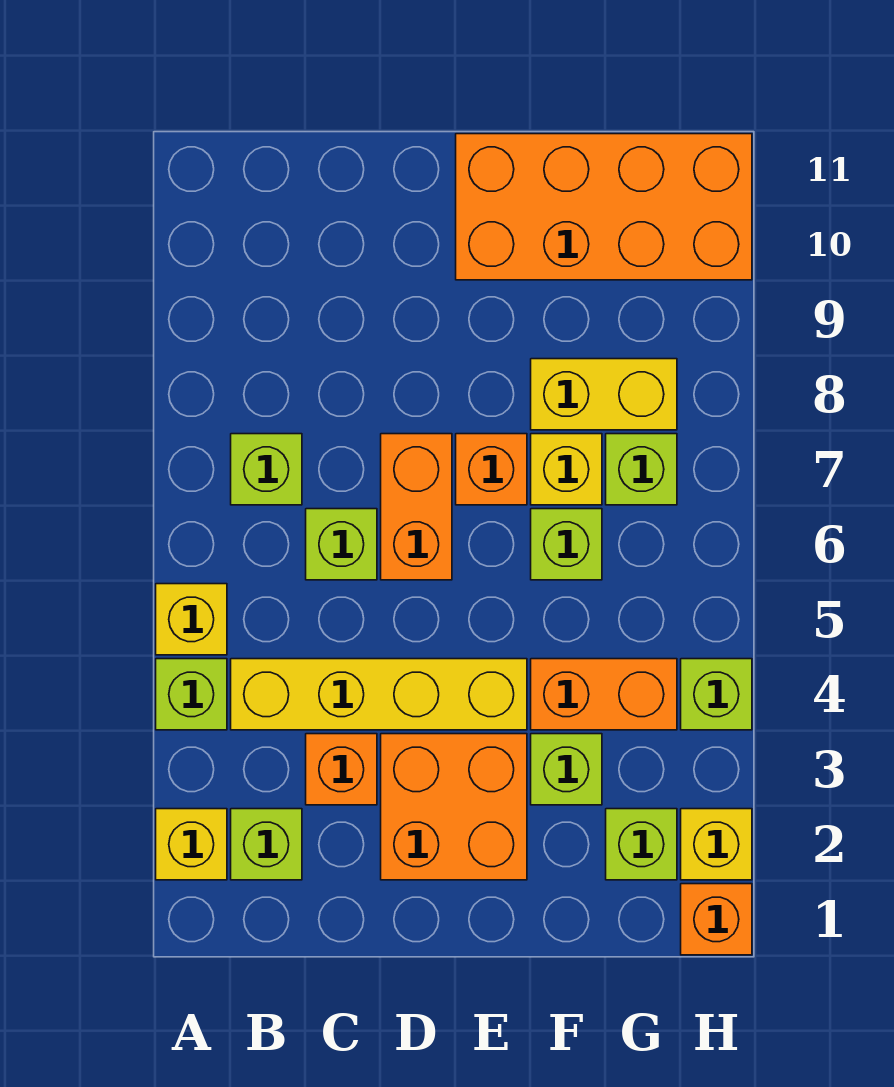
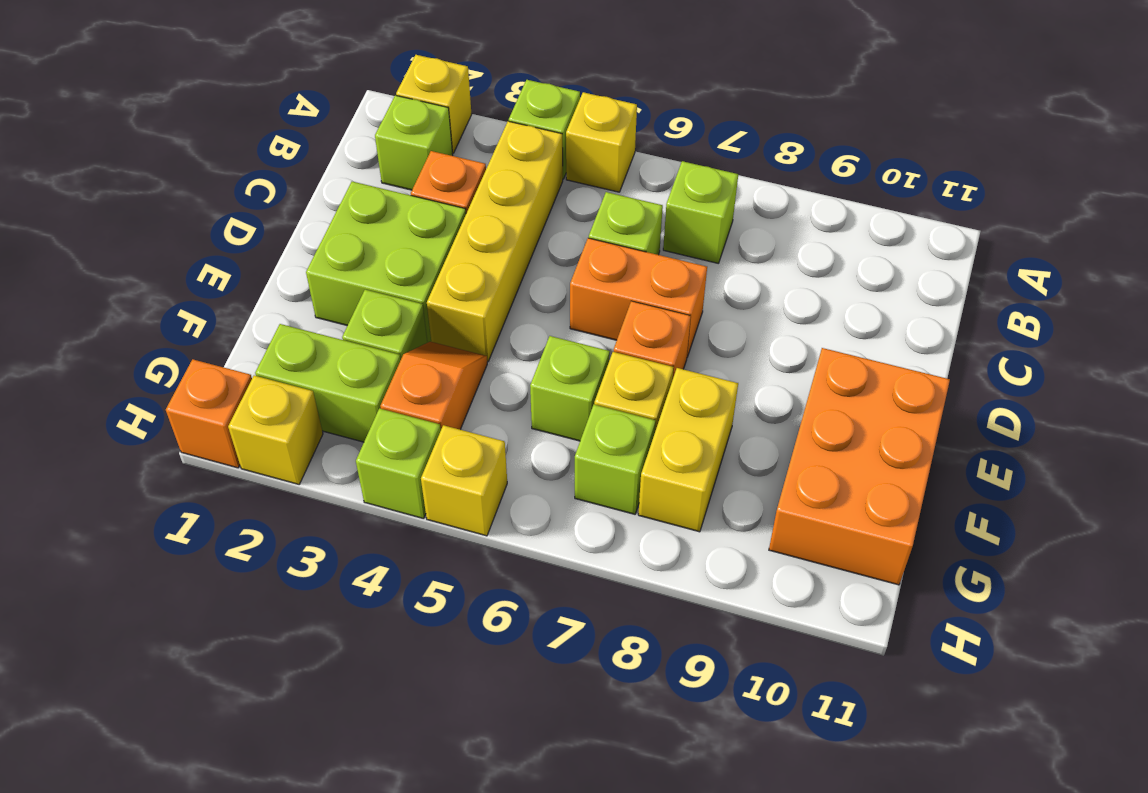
orange 2x2 brick [381,734,527,880] -> lime 2x2 brick [306,182,466,343]
orange 2x4 brick [456,134,752,280] -> orange 2x3 brick [769,348,950,585]
orange 1x2 brick [531,659,677,730] -> orange 1x2 slope [380,342,487,430]
lime 1x1 brick [606,809,677,880] -> lime 1x2 brick [255,324,401,442]
none -> yellow 1x1 brick [421,425,507,536]

